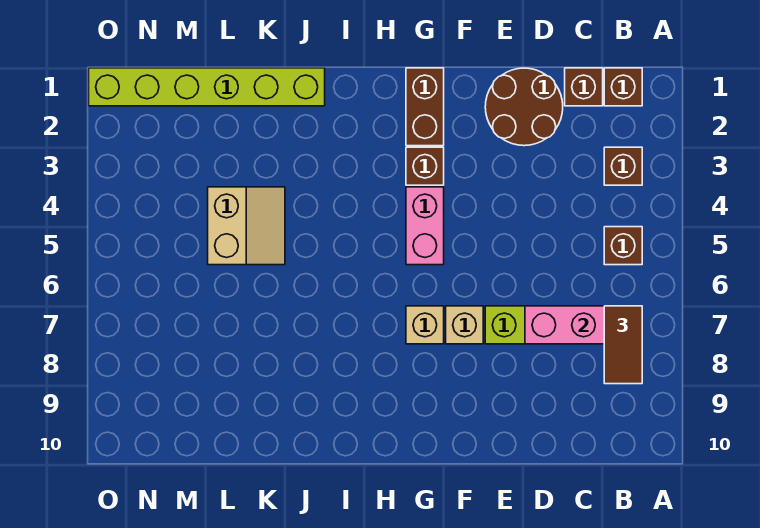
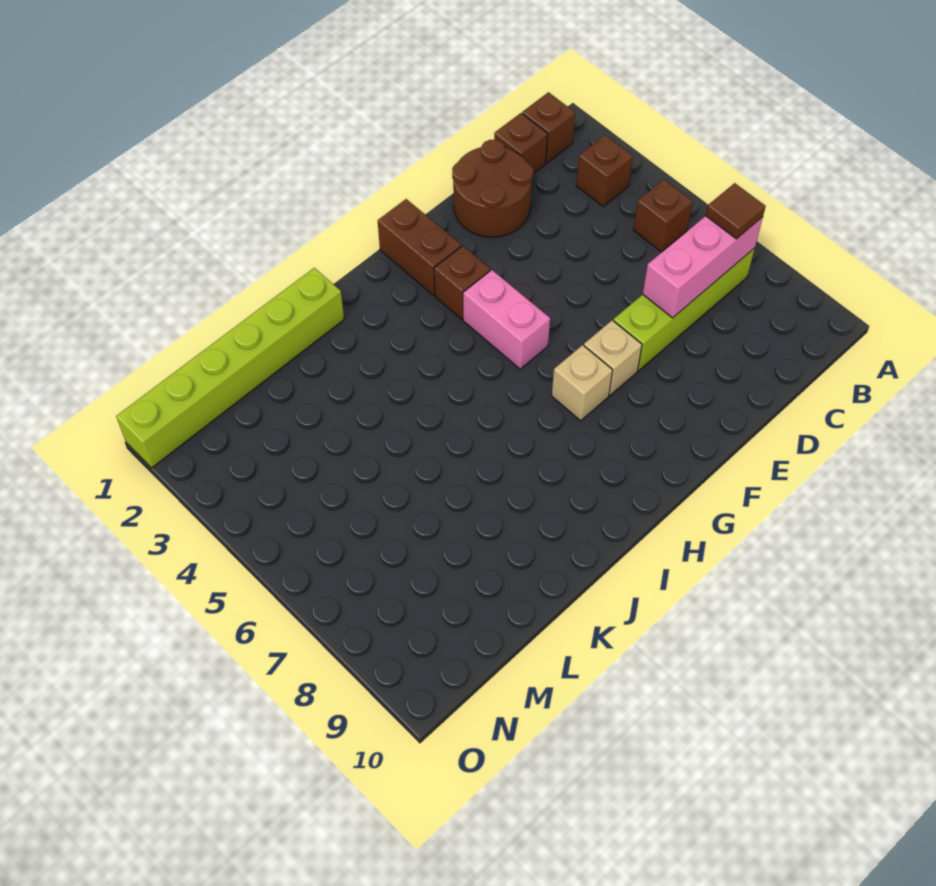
brown 1x2 tile [604,306,642,384] -> brown 1x1 tile [706,183,766,239]
tan 2x2 slope [208,187,285,265] -> none

